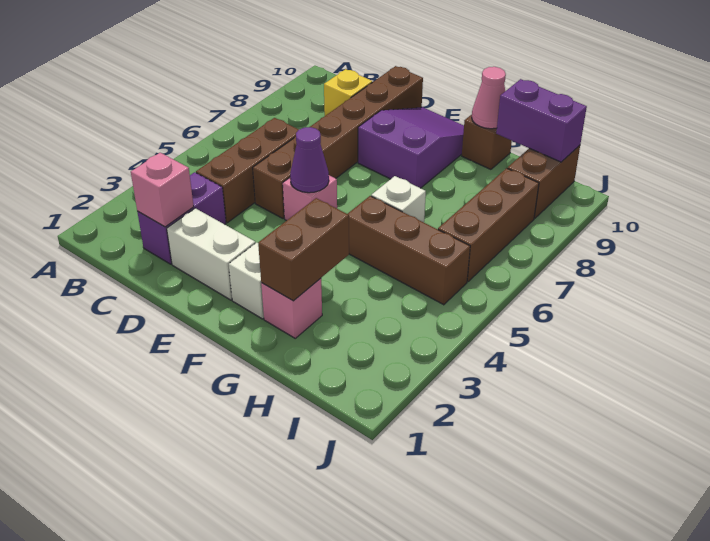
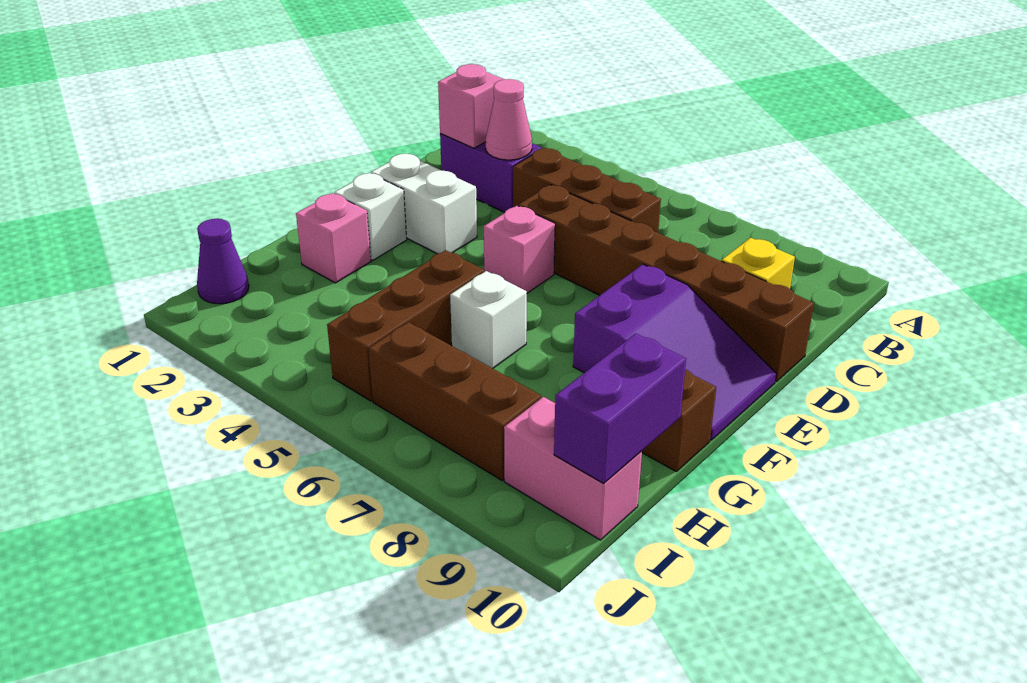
white 1x2 brick [167,208,255,300] -> white 1x2 brick turned to [371,154,477,254]
purple 1x1 cone [290,127,329,193] -> purple 1x1 cone moved to [197,219,249,304]
brown 1x2 brick [258,198,349,301] -> none
pink 1x1 cone [472,67,506,129] -> pink 1x1 cone moved to [485,79,532,160]
brown 1x2 brick [507,145,580,218] -> pink 1x2 brick [504,397,642,540]

